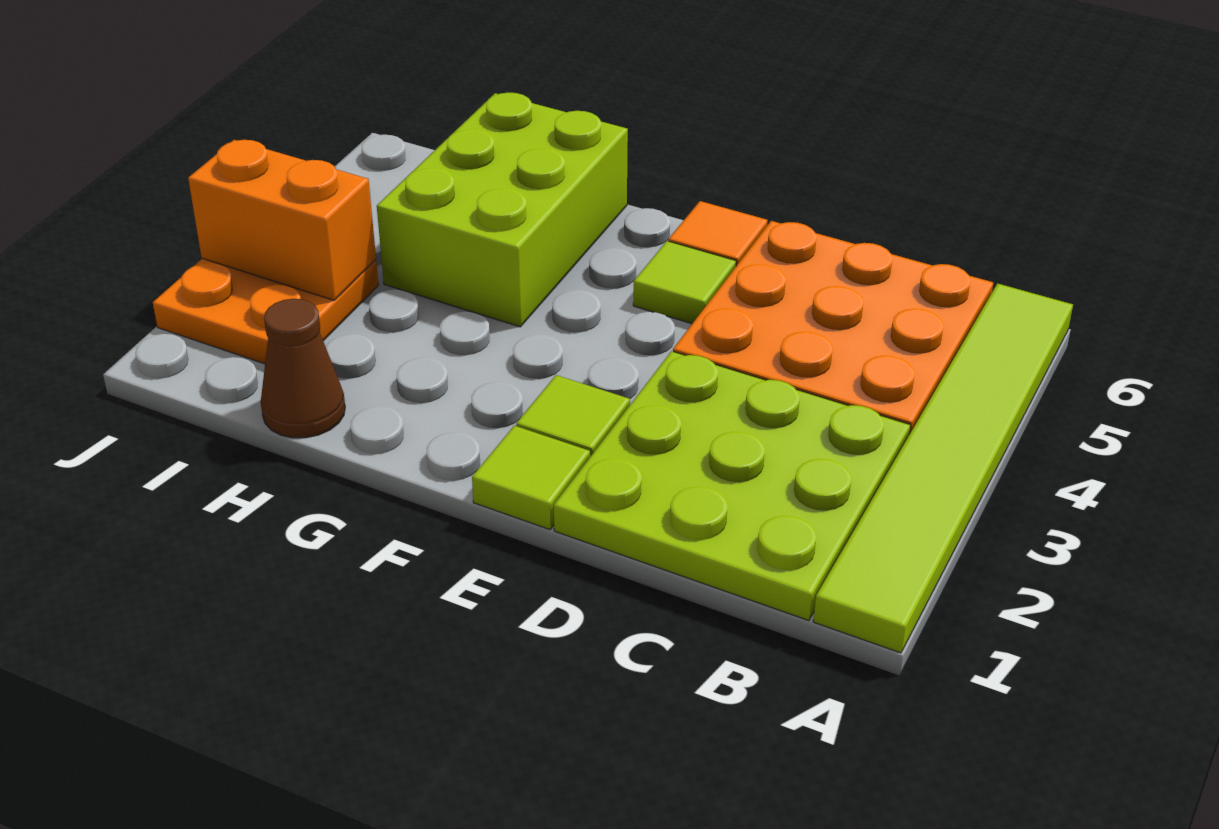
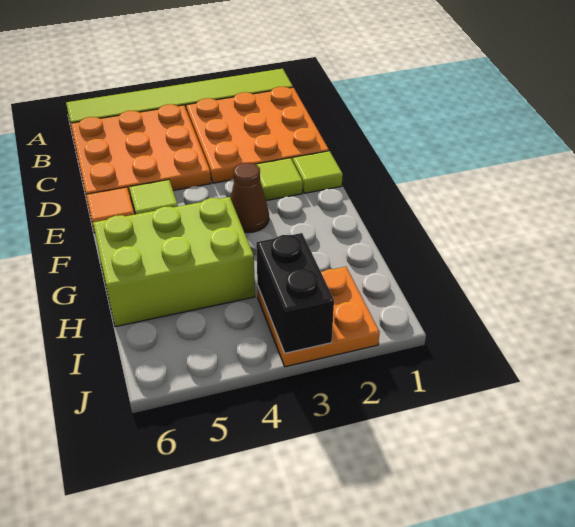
lime 3x3 plate [554,351,910,621] -> orange 3x3 plate [186,87,329,183]
brown 1x1 cone [261,299,345,438] -> brown 1x1 cone moved to [231,163,269,233]
orange 1x2 brick [188,140,376,300] -> black 1x2 brick [256,233,334,353]

